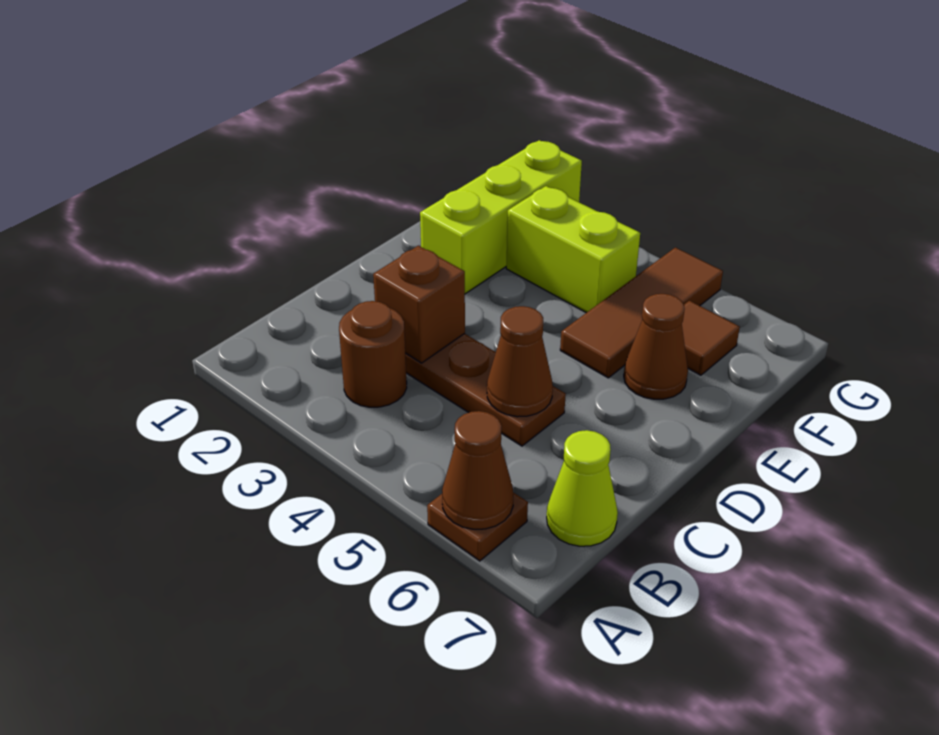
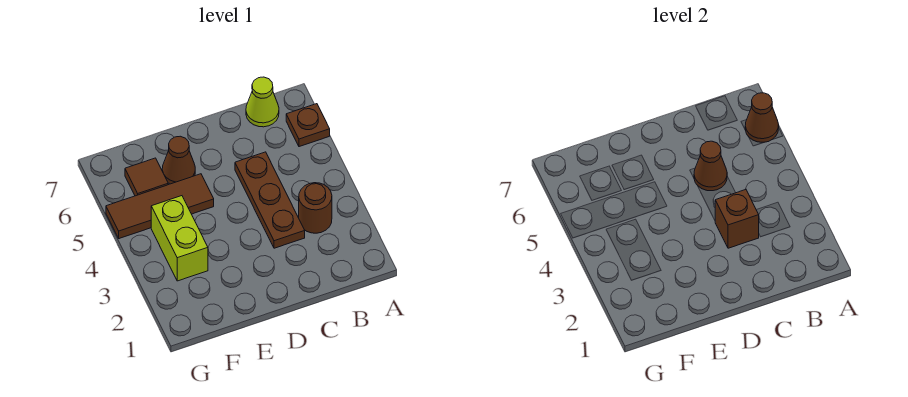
lime 1x3 brick [420,140,582,294] -> none

